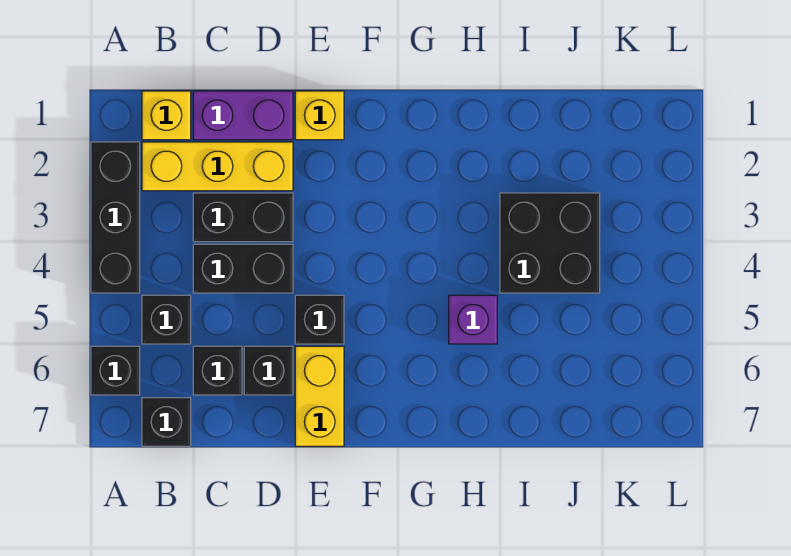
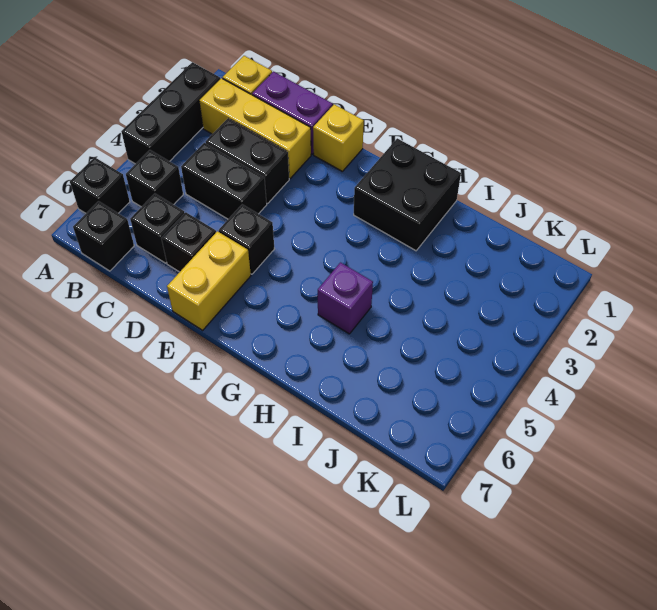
black 2x2 brick [500,193,600,293] -> black 2x2 brick moved to [354,138,461,251]

